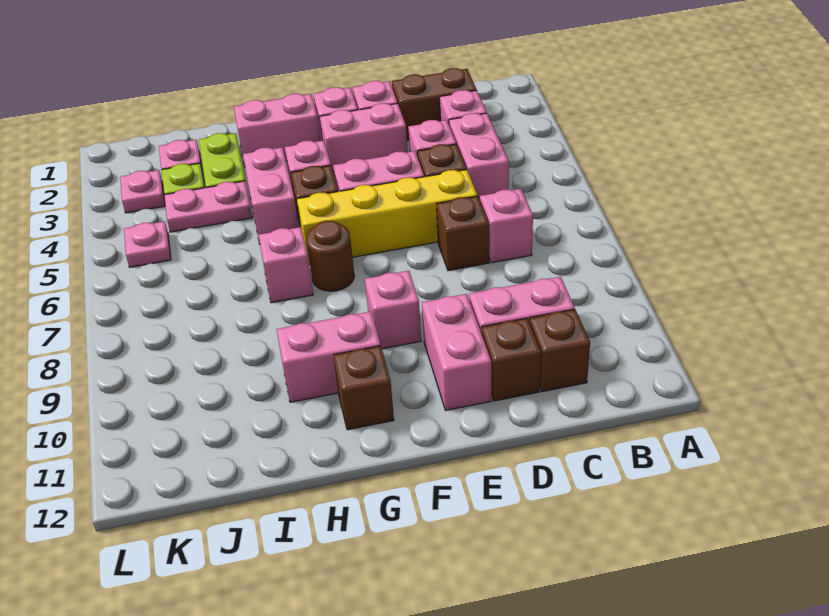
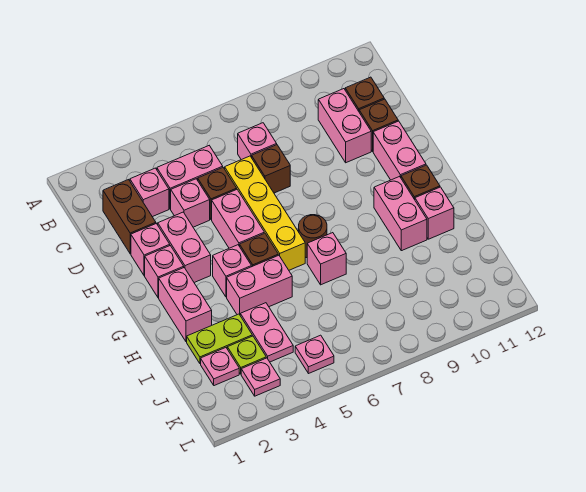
pink 1x2 brick [422,294,492,410] -> pink 1x2 brick turned to [373,121,426,180]
pink 1x1 brick [365,271,421,349] -> pink 1x1 brick moved to [415,187,454,239]

